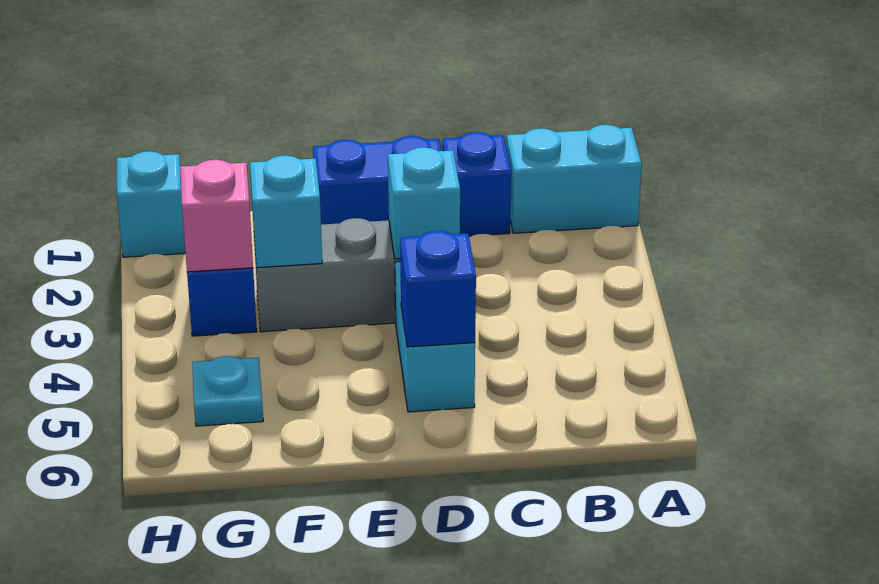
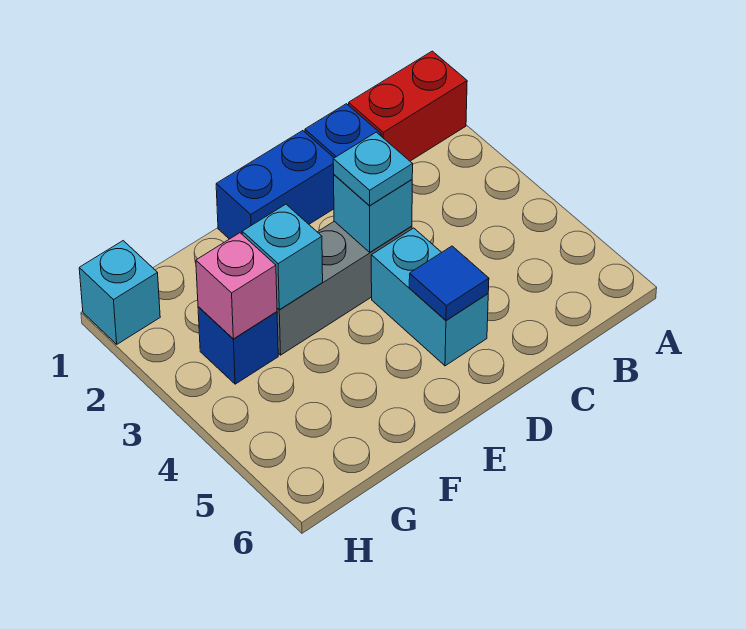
cyan 1x2 brick [507,125,642,233] -> red 1x2 brick [349,51,467,161]
blue 1x1 brick [400,231,476,347] -> blue 1x1 tile [409,246,489,320]
cyan 1x1 plate [192,356,263,426] -> cyan 1x1 plate moved to [333,132,413,205]

